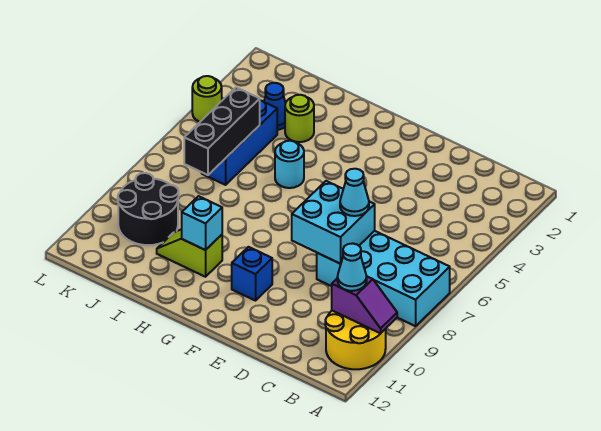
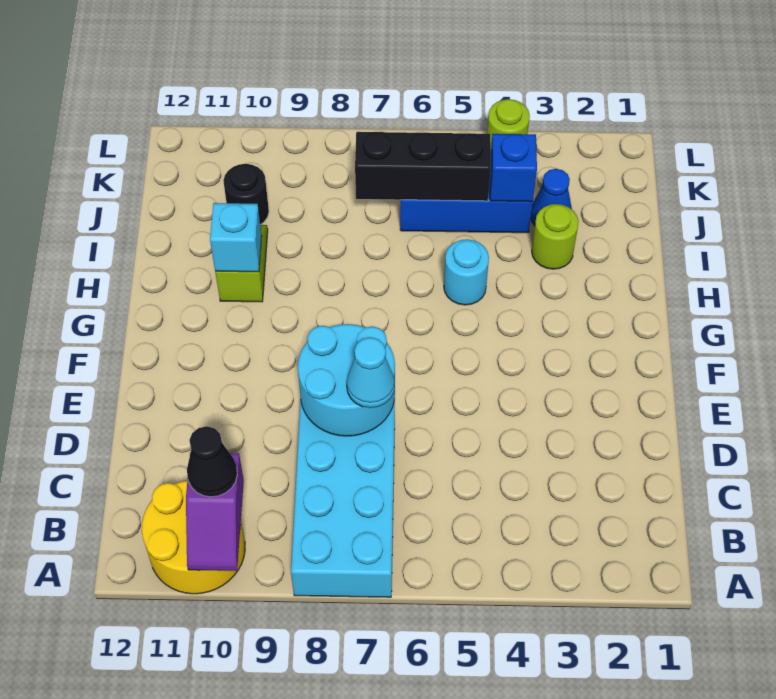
cyan 1x1 cone [337,243,367,291] -> black 1x1 cone [187,426,237,497]
cyan 2x2 brick [292,181,375,264] -> cyan 2x2 round brick [298,324,395,436]
blue 1x1 brick [232,247,272,301] -> blue 1x1 brick moved to [490,134,537,202]
black 2x2 round brick [118,173,179,245] -> black 1x1 round brick [223,164,269,225]

